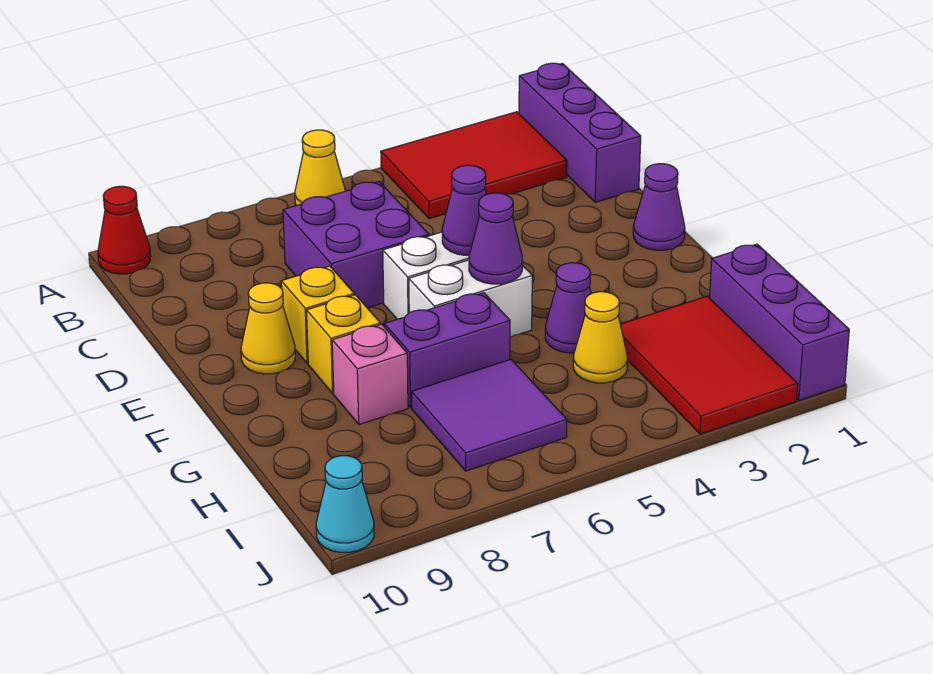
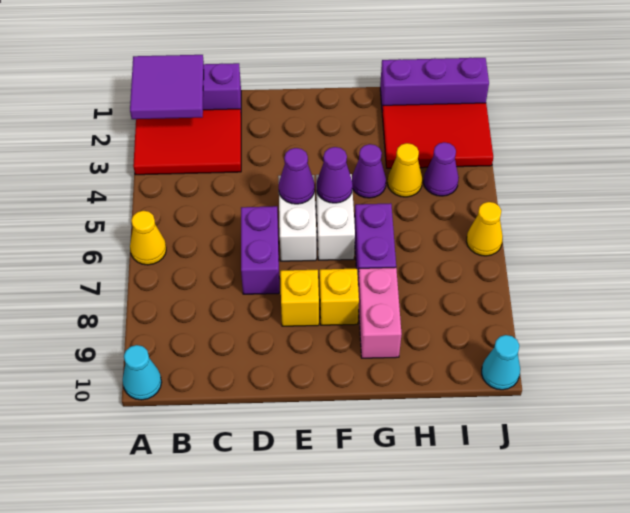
red 2x3 tile [381,112,567,219] -> red 2x3 tile turned to [133,109,241,175]
red 1x1 cone [98,186,150,274] -> cyan 1x1 cone [123,345,162,400]
purple 2x2 brick [283,182,429,307] -> purple 1x2 brick [241,206,279,294]
purple 1x1 cone [633,164,685,250] -> purple 1x1 cone moved to [424,142,459,196]
yellow 1x1 cone [241,283,295,374] -> yellow 1x1 cone moved to [467,202,503,256]
pink 1x1 brick [332,324,408,424] -> pink 1x2 brick [358,267,402,358]
purple 2x2 tile [412,360,567,471] -> purple 2x2 tile moved to [130,55,204,119]

